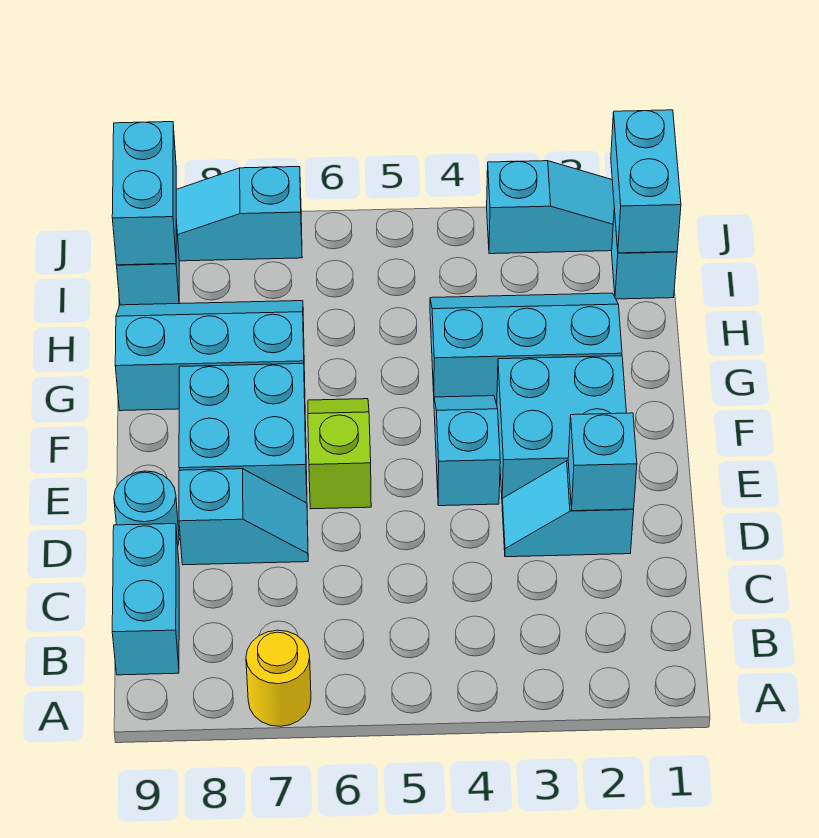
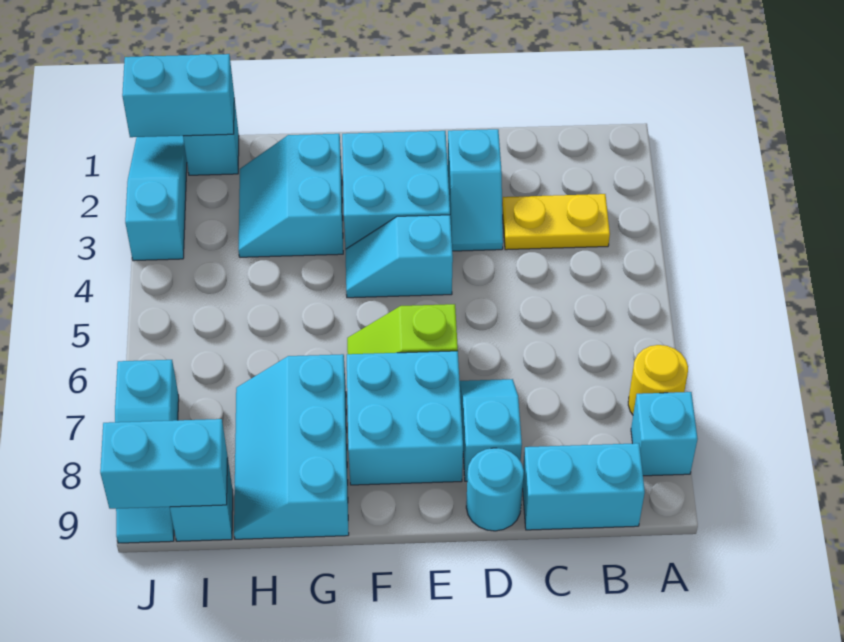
none -> yellow 1x2 plate [502,194,610,250]
cyan 1x1 brick [568,413,637,511] -> cyan 1x1 brick moved to [631,392,698,476]
cyan 2x3 slope [430,293,622,401] -> cyan 2x2 slope [239,134,343,257]

